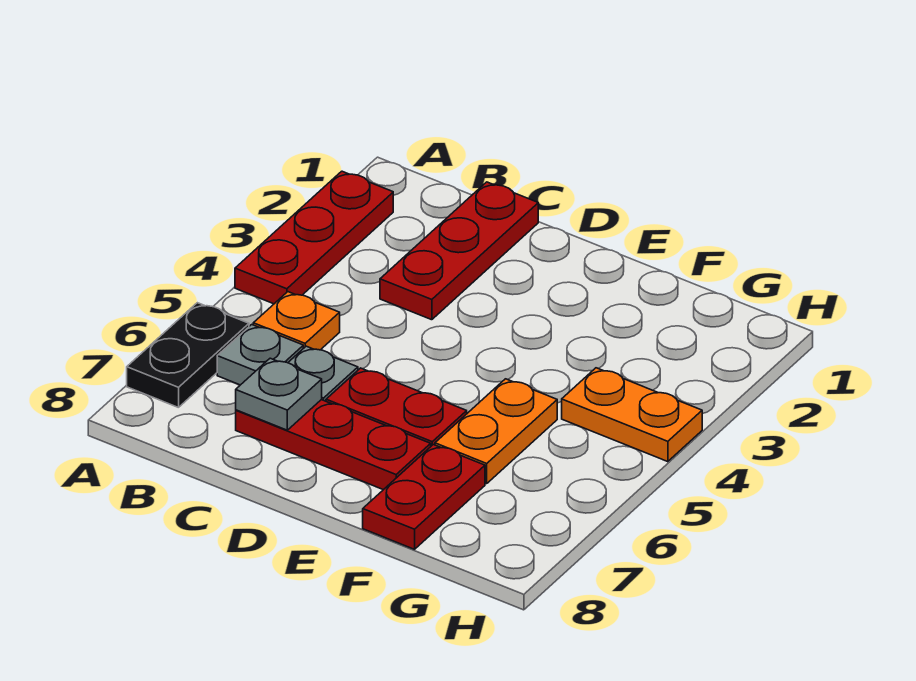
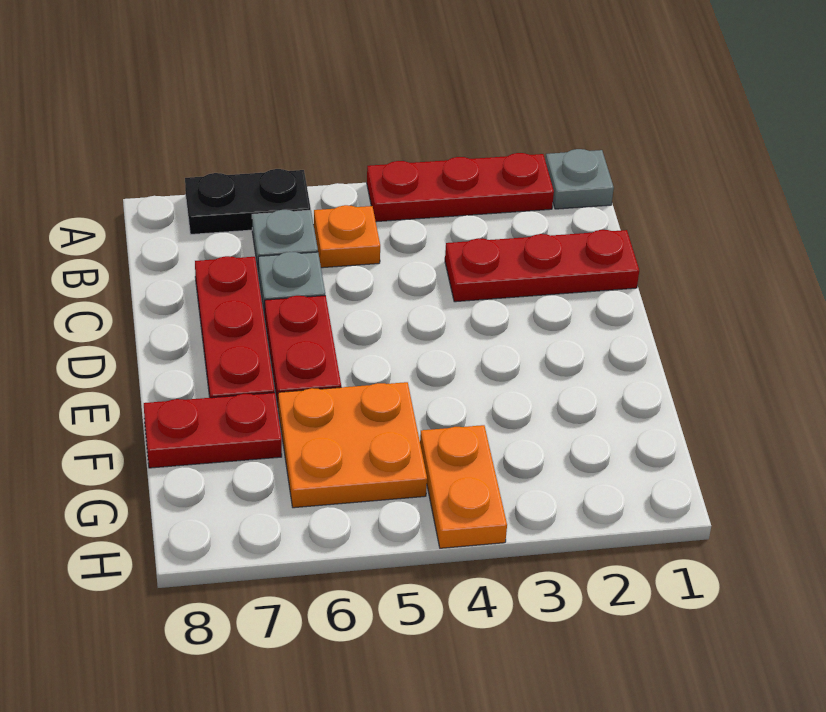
grey 1x1 plate [236,358,322,430] -> grey 1x1 plate moved to [545,149,614,209]
orange 1x2 plate [435,379,557,484] -> orange 2x2 plate [278,382,427,508]

